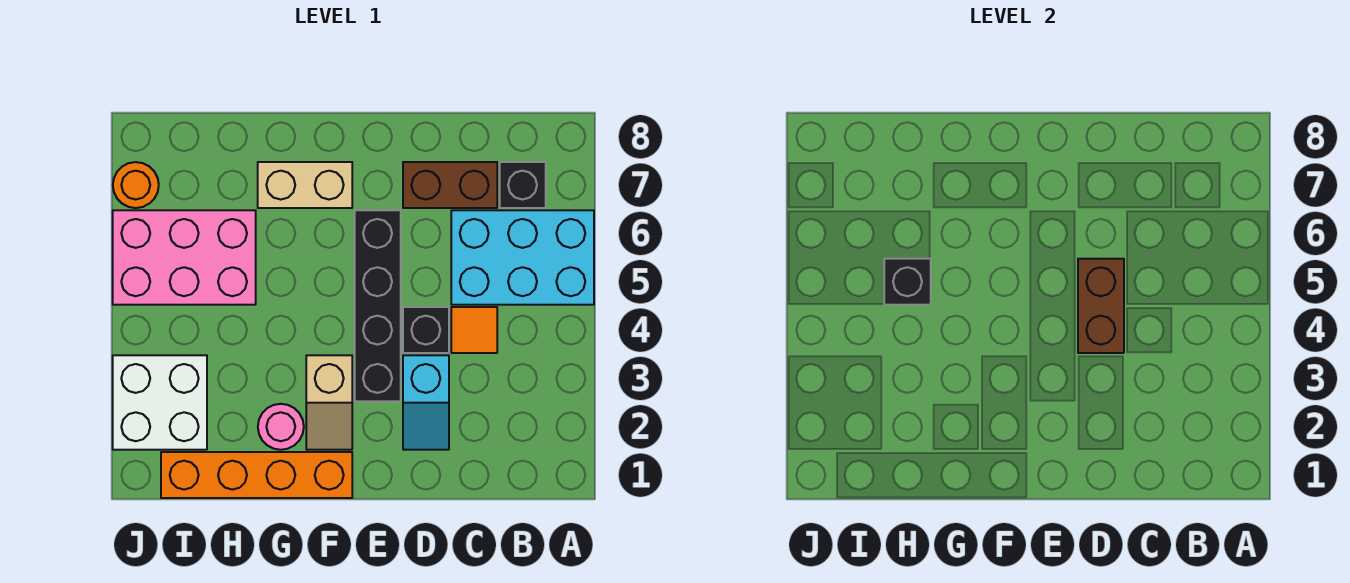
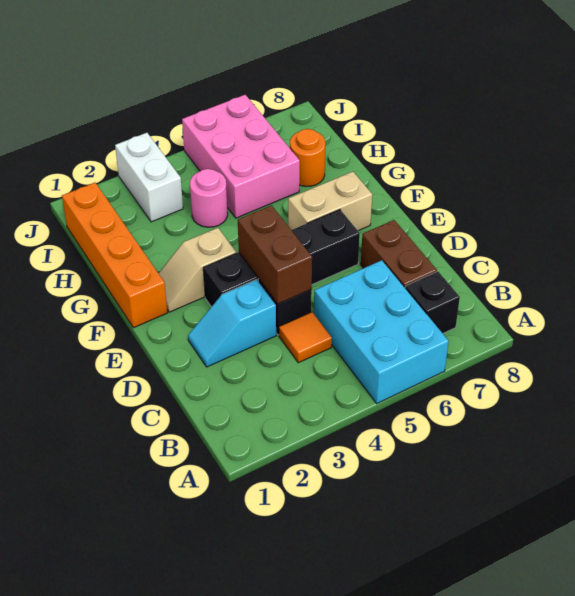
brown 1x2 brick [1078,259,1124,353] -> brown 1x2 brick turned to [238,205,312,304]
tan 1x2 brick [258,162,352,208] -> tan 1x2 brick turned to [288,172,372,231]
pink 1x1 round brick [258,404,304,450] -> pink 1x1 round brick moved to [190,169,228,227]
black 1x1 brick [884,259,931,305] -> none
white 2x2 brick [113,355,207,450] -> white 1x2 brick [115,133,183,222]
orange 1x1 round brick [113,162,159,208] -> orange 1x1 round brick moved to [290,129,326,187]

